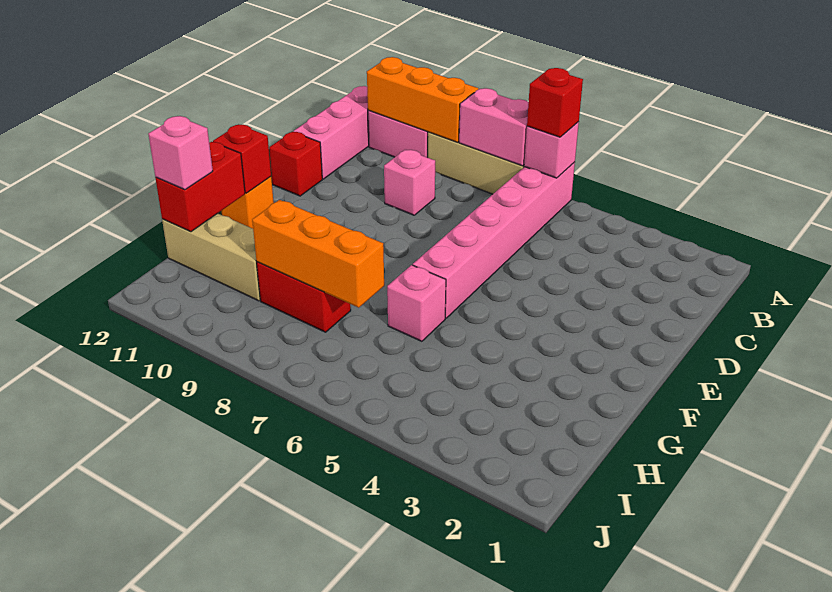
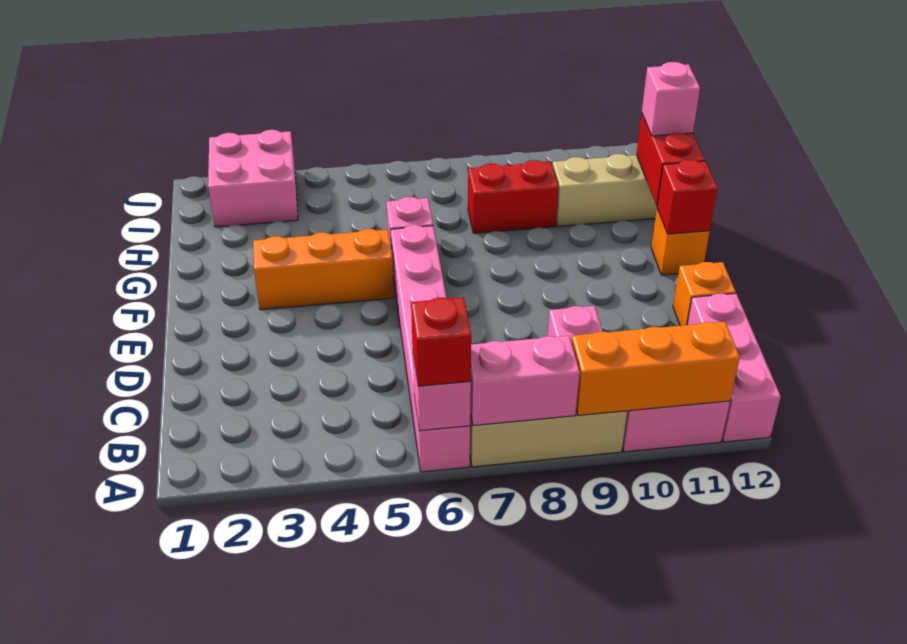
red 1x1 brick [269,132,322,196] -> orange 1x1 brick [673,262,736,326]
orange 1x3 brick [252,200,384,308] -> orange 1x3 brick moved to [253,229,394,310]
none -> pink 2x2 brick [208,130,298,227]

